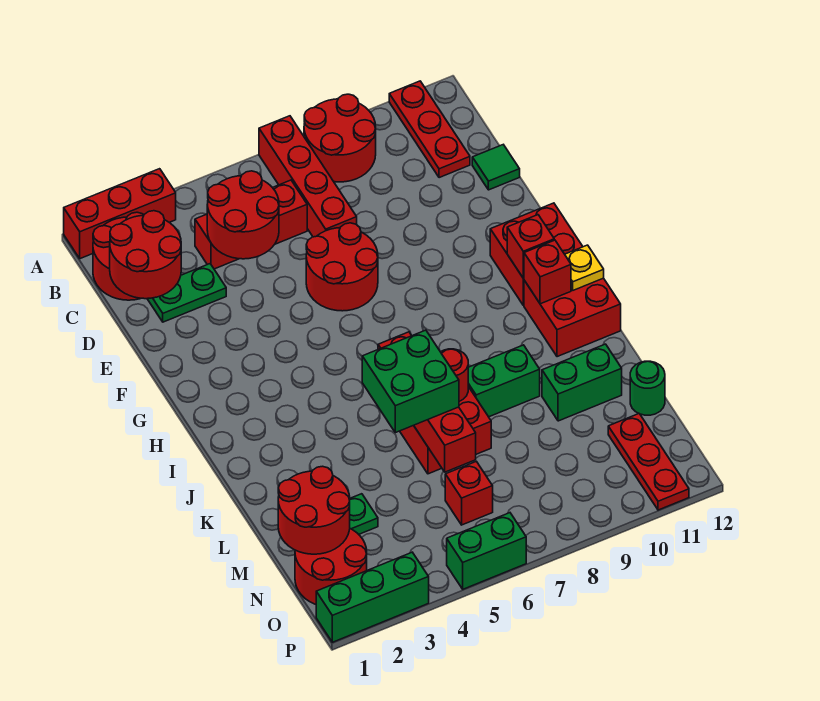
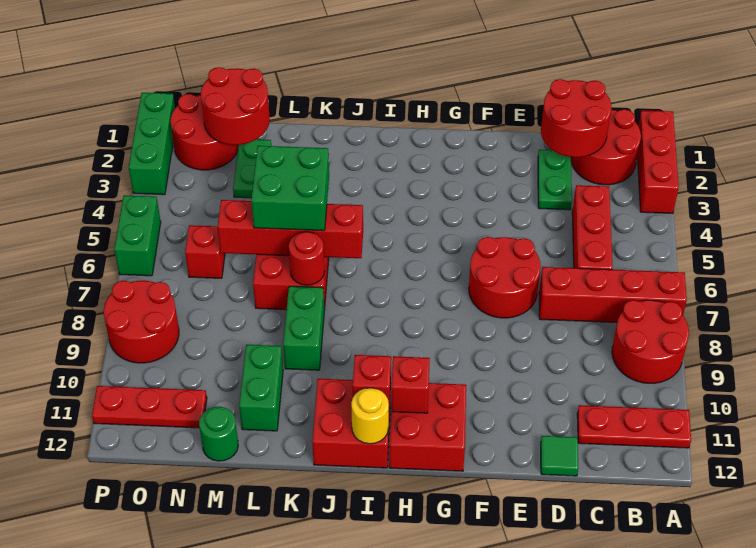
red 2x2 round brick [207,171,279,259] -> red 2x2 round brick moved to [104,281,179,363]
yellow 1x1 plate [565,245,604,290] -> yellow 1x1 round brick [351,388,389,444]

